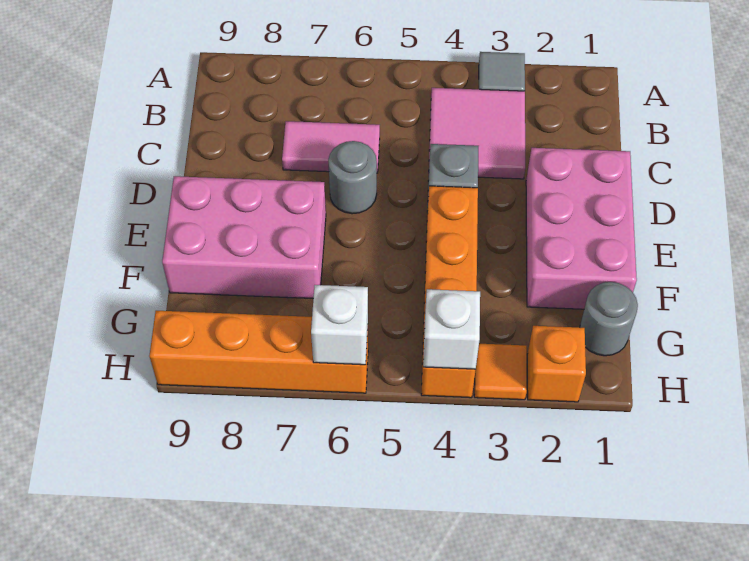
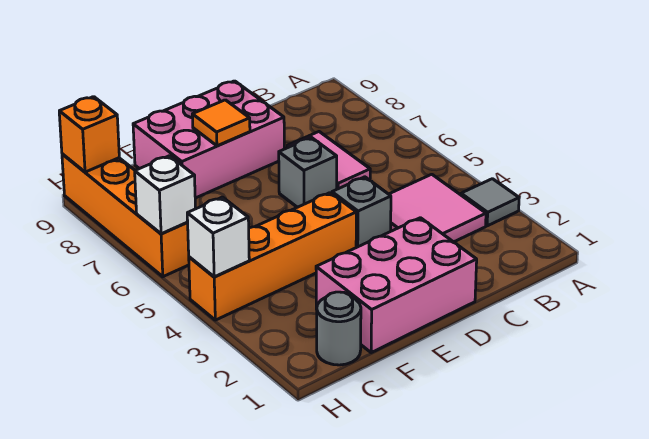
grey 1x1 round brick [328,141,377,214] -> grey 1x1 brick [279,137,337,207]
pink 2x3 brick [162,176,326,299] -> pink 2x3 brick turned to [133,81,284,198]
orange 1x1 brick [527,326,586,402] -> orange 1x1 brick moved to [59,97,119,172]
orange 1x1 tile [474,344,527,400] -> orange 1x1 tile moved to [192,100,250,146]

